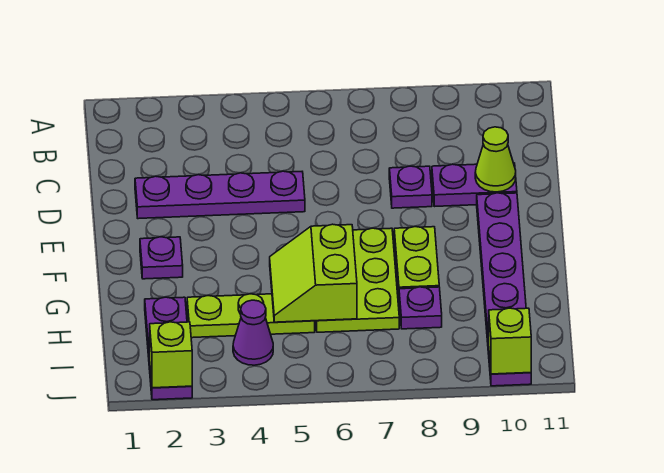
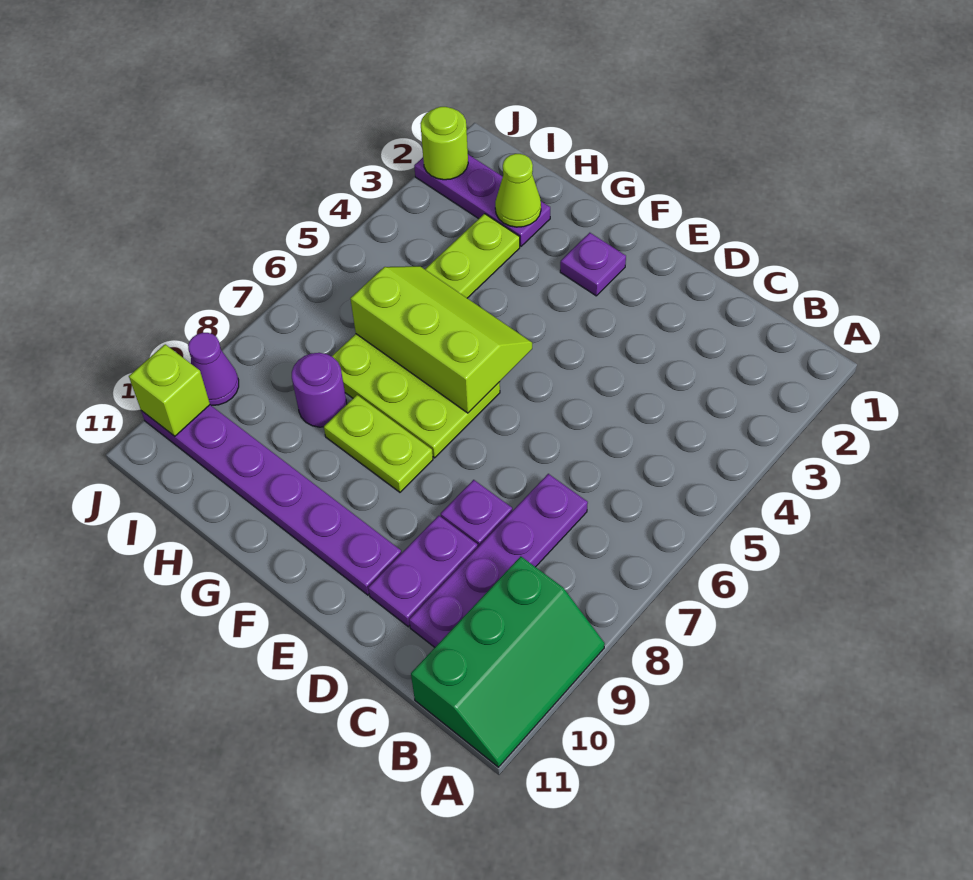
none -> green 2x3 slope [411,556,605,767]
purple 1x4 plate [135,171,305,219] -> purple 1x4 plate moved to [409,474,588,647]
lime 1x1 cone [475,127,516,192] -> lime 1x1 cone moved to [495,154,541,227]
lime 2x2 slope [270,224,357,322] -> lime 2x3 slope [350,266,532,413]
purple 1x1 plate [399,287,442,329] -> purple 1x1 round brick [292,353,347,427]
purple 1x1 cone [233,300,273,365] -> purple 1x1 cone moved to [188,333,239,406]
lime 1x1 brick [150,322,192,388] -> lime 1x1 round brick [420,107,468,180]

